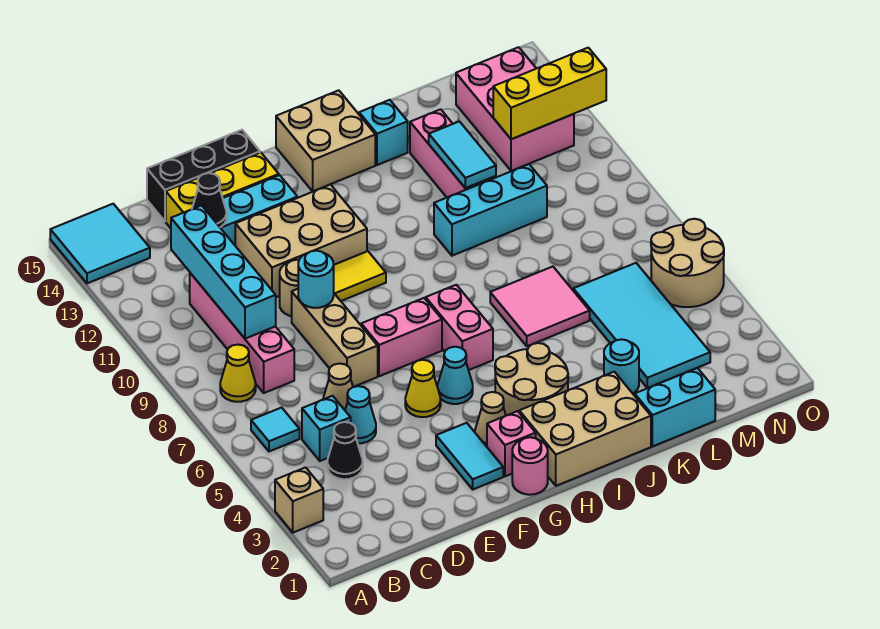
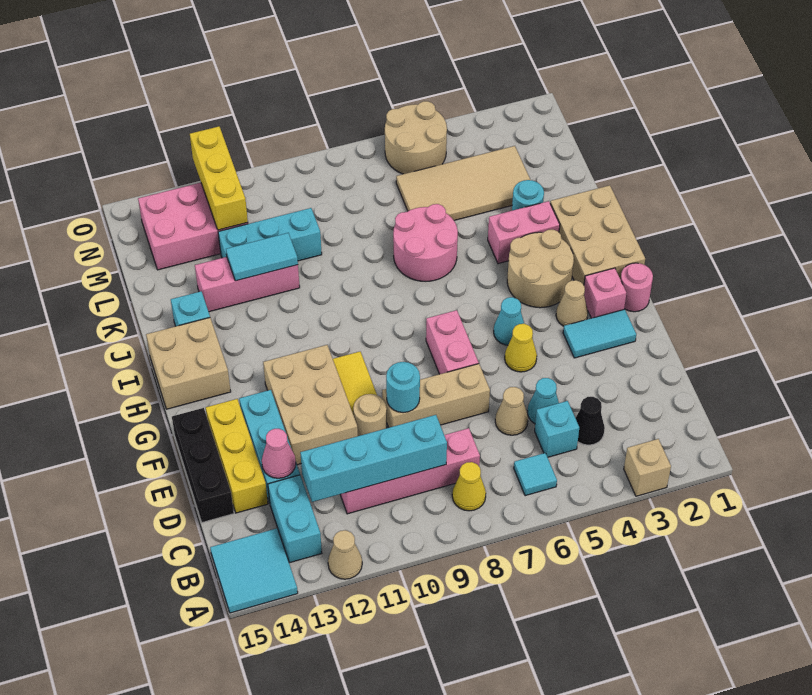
none -> tan 1x1 cone [328,530,362,579]
black 1x1 cone [192,173,226,227] -> pink 1x1 cone [262,429,296,478]
pink 1x2 brick [426,285,493,370] -> pink 1x2 brick moved to [488,201,560,264]
pink 2x2 tile [490,267,590,346] -> pink 2x2 round brick [393,204,458,281]
cyan 1x3 brick [434,164,547,256] -> cyan 1x3 brick turned to [218,208,322,261]
cyan 1x2 brick [635,368,715,447] -> cyan 1x2 brick moved to [268,475,322,563]
cyan 2x4 tile [573,263,710,388] -> tan 2x4 tile [396,146,530,220]

